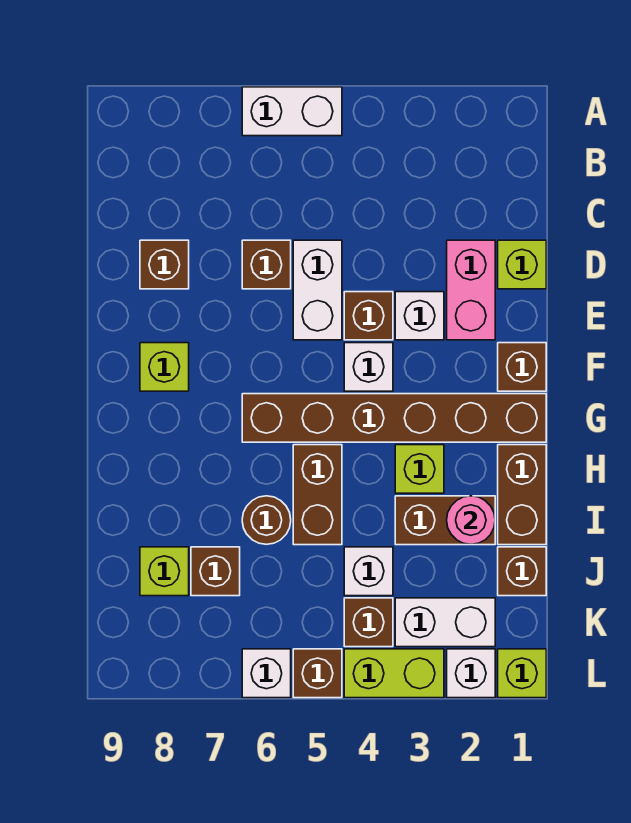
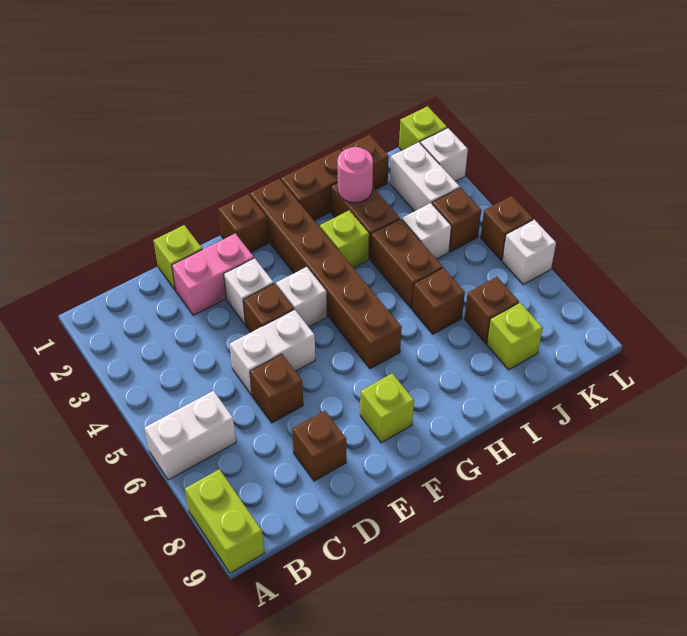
white 1x2 brick [242,87,342,136] -> white 1x2 brick turned to [144,391,236,480]
brown 1x2 brick [293,445,342,545] -> brown 1x2 brick turned to [371,219,443,309]
brown 1x1 round brick [242,496,291,544] -> brown 1x1 brick [412,268,465,334]
lime 1x2 brick [344,649,444,698] -> lime 1x2 brick moved to [185,469,264,573]

